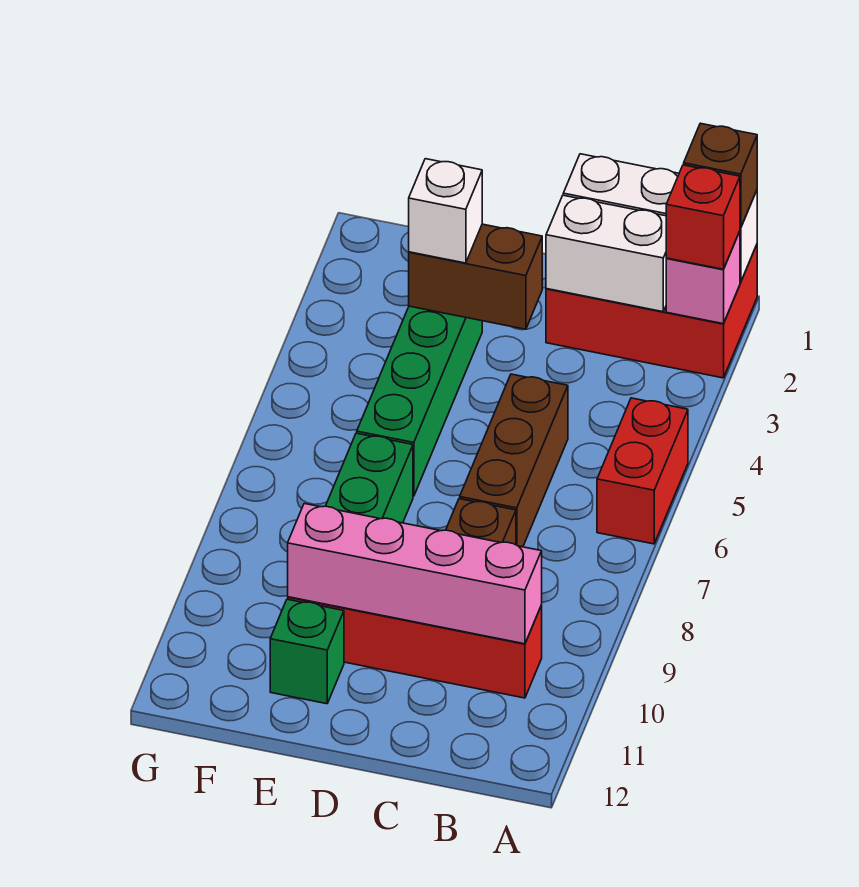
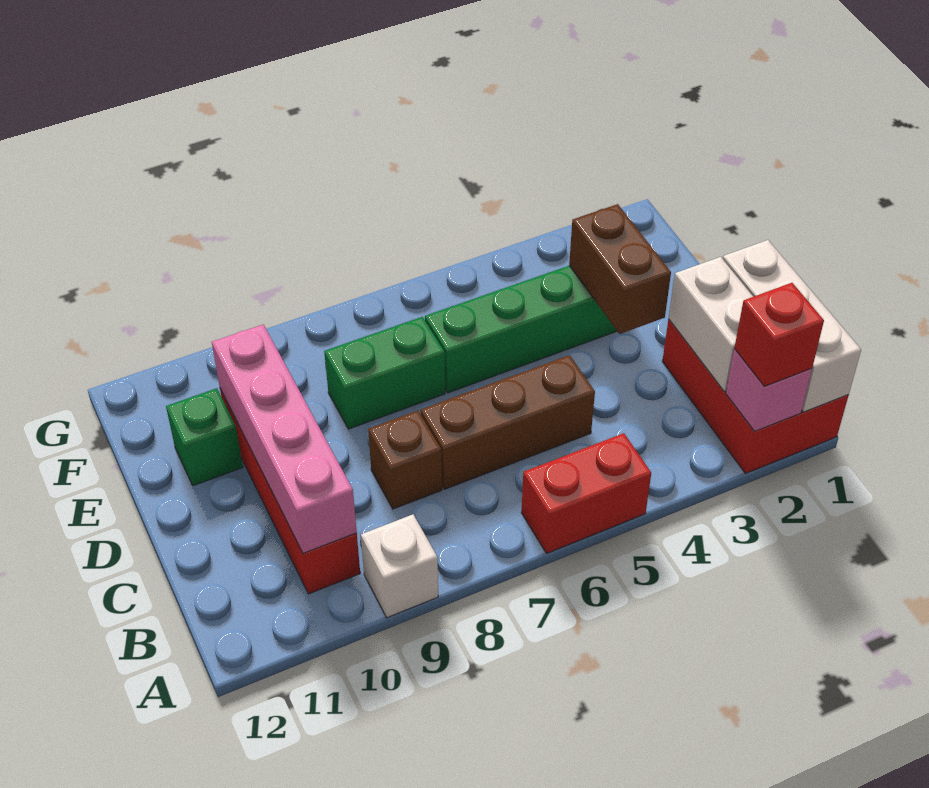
brown 1x1 brick [684,123,757,228] -> none
white 1x1 brick [409,159,482,263] -> white 1x1 brick moved to [361,514,438,618]

